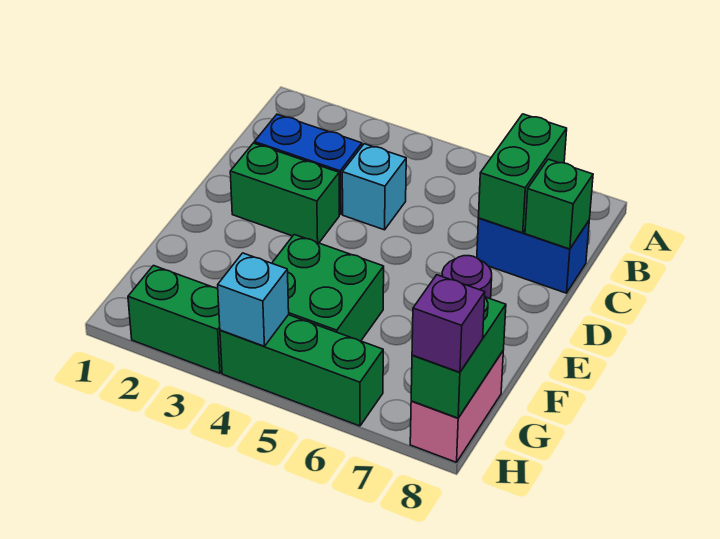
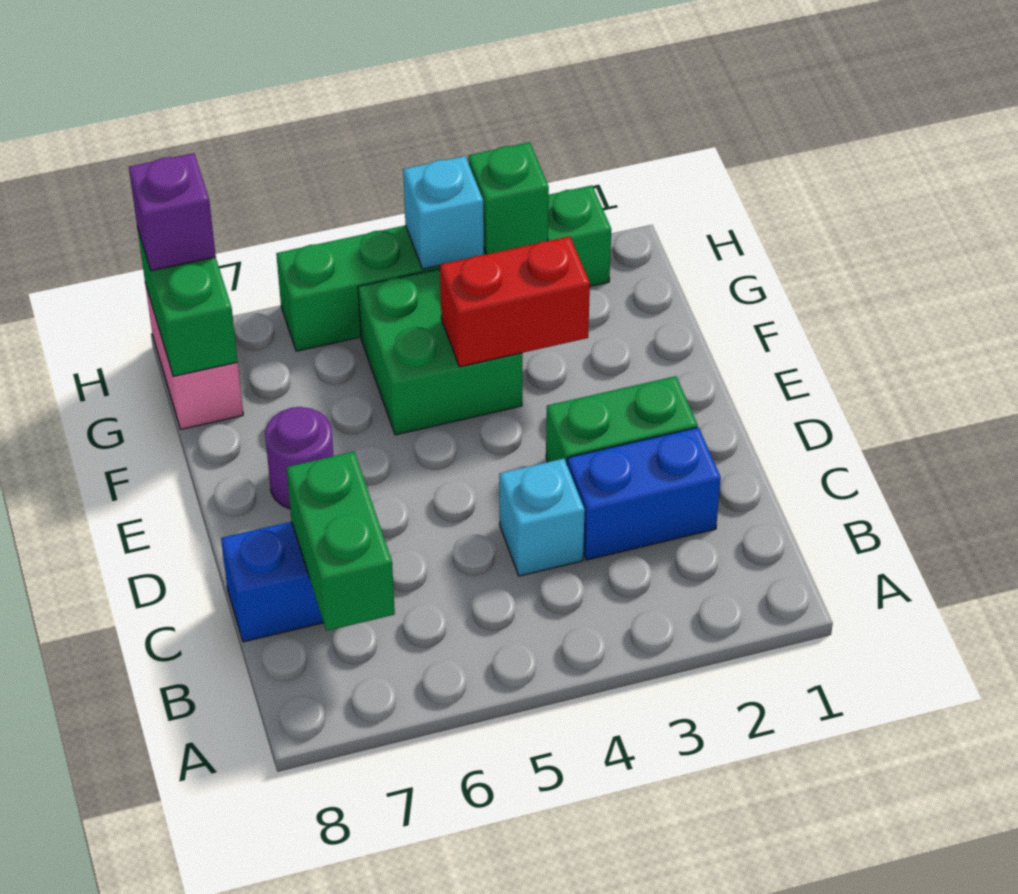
green 1x1 brick [525,159,593,249] -> green 1x1 brick moved to [468,142,549,254]
none -> red 1x2 brick [440,236,590,367]

